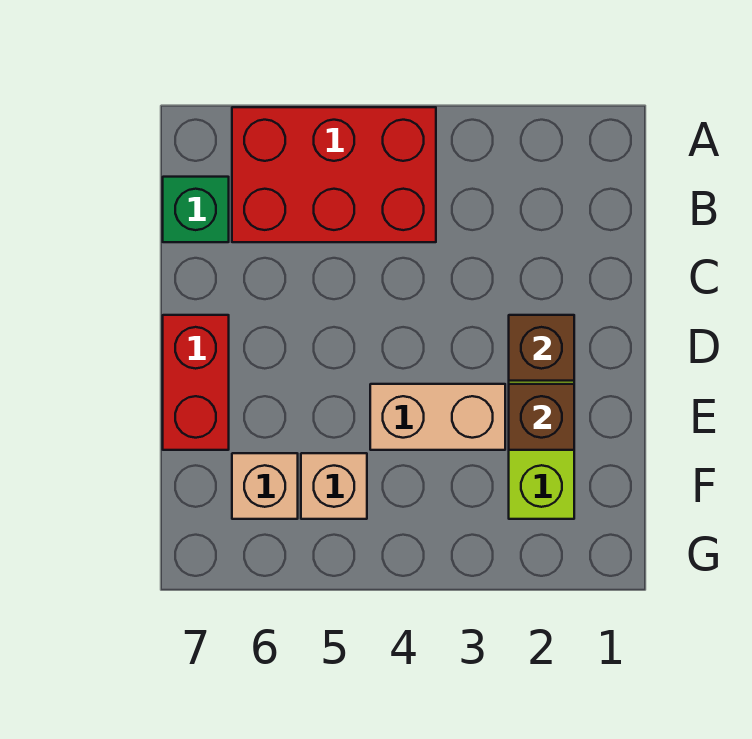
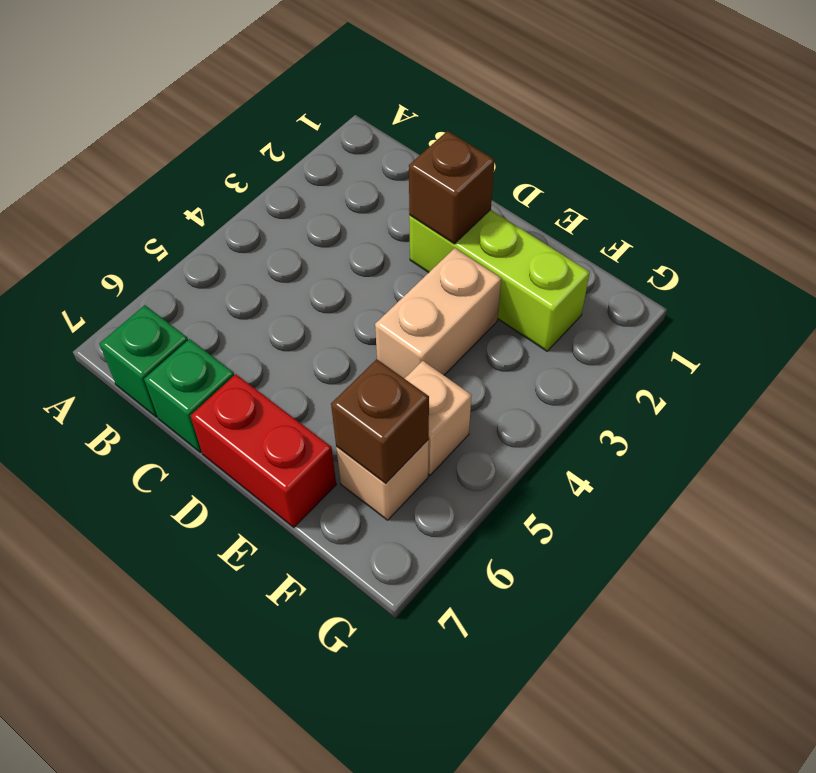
red 2x3 brick [232,107,436,242] -> none
none -> green 1x1 brick [144,339,234,452]
brown 1x1 brick [509,384,574,450] -> brown 1x1 brick moved to [331,359,429,484]

